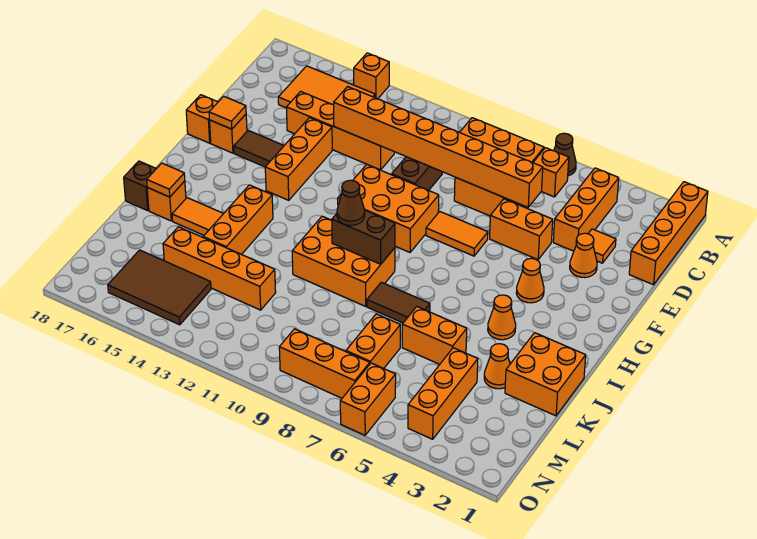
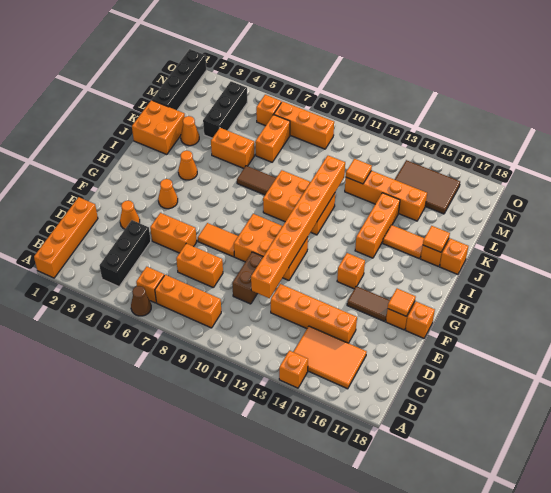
orange 1x3 brick [553,168,619,251] -> black 1x3 brick [100,220,151,287]
orange 1x1 tile [588,229,616,263] -> orange 1x1 tile moved to [346,159,372,184]
orange 1x8 brick [334,87,543,207] -> orange 1x8 brick turned to [251,156,345,298]
orange 1x3 brick [265,118,332,200] -> orange 1x1 brick [337,253,365,289]
brown 1x2 brick [332,210,395,264] -> none
brown 1x1 cone [337,180,365,225] -> none
brown 1x1 brick [124,161,156,211] -> orange 1x1 brick [440,239,468,274]
none -> black 1x4 brick [152,49,206,110]
orange 1x3 brick [408,348,478,439] -> black 1x3 brick [203,81,247,138]
orange 1x2 brick [340,363,396,435] -> orange 1x1 brick [256,95,282,126]

